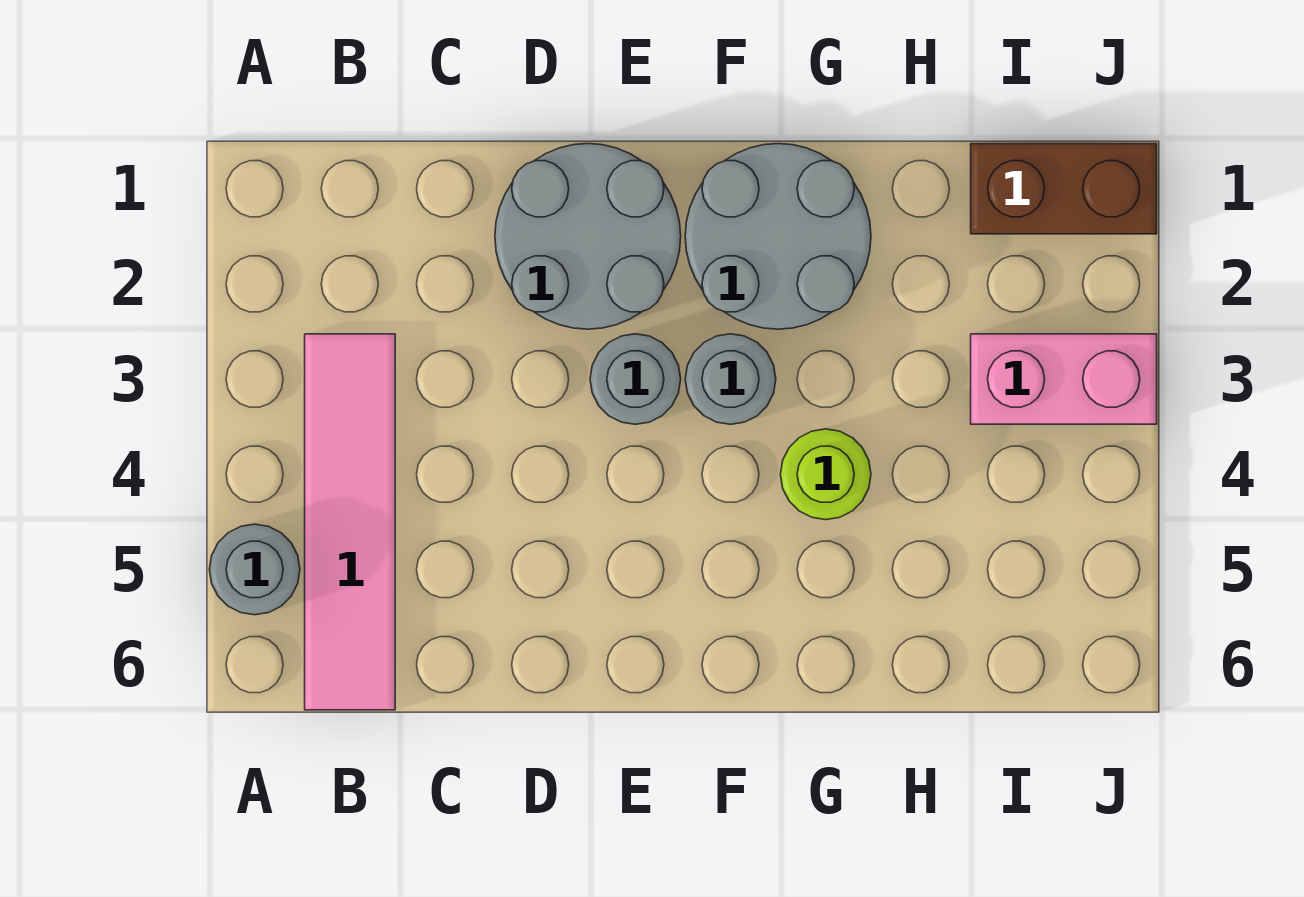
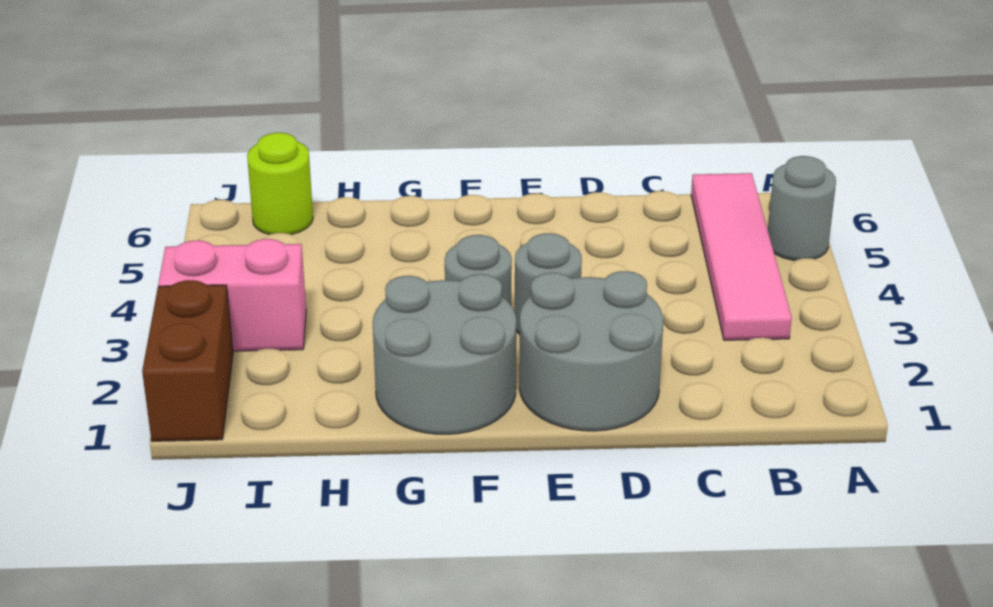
lime 1x1 round brick [780,429,871,520] -> lime 1x1 round brick moved to [247,133,313,235]
brown 1x2 brick [971,144,1157,234] -> brown 1x2 brick turned to [142,280,233,441]

